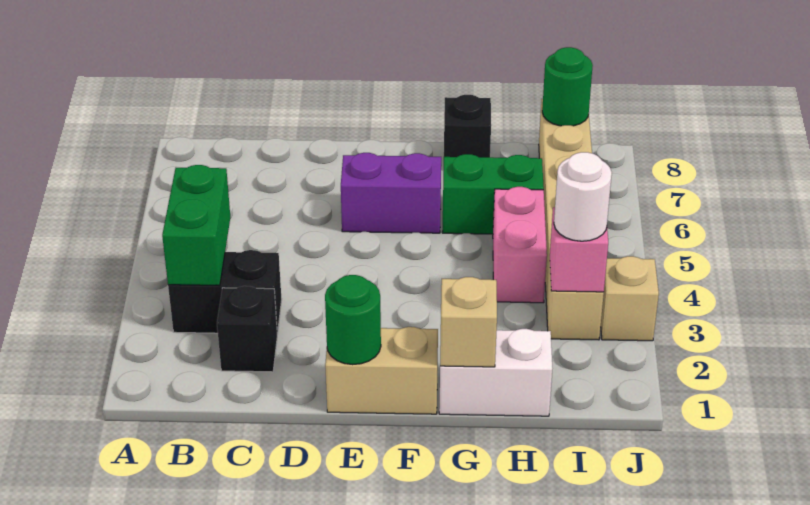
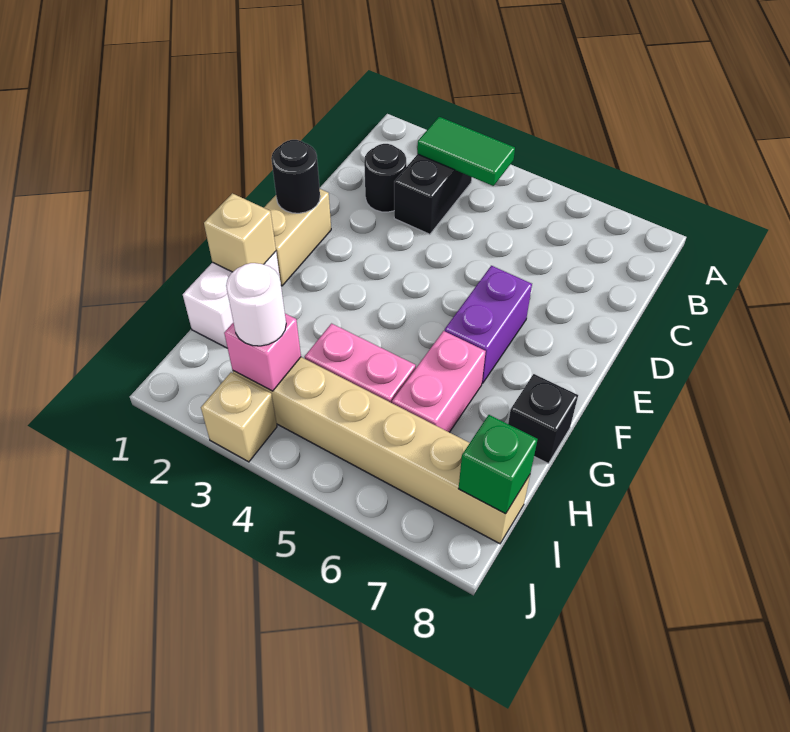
green 1x2 brick [162,165,230,286] -> green 1x2 tile [417,117,515,186]
black 1x1 brick [217,286,277,372] -> black 1x1 round brick [364,144,406,212]
green 1x1 round brick [325,275,381,365] -> black 1x1 round brick [271,140,320,213]
green 1x2 brick [442,154,544,234] -> pink 1x2 brick [392,331,486,432]
green 1x1 round brick [542,47,593,126] -> green 1x1 brick [459,415,538,514]

